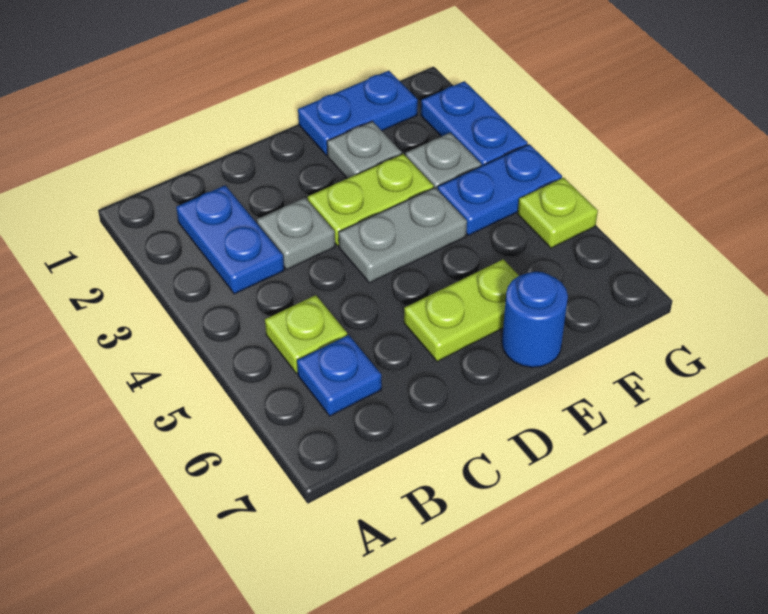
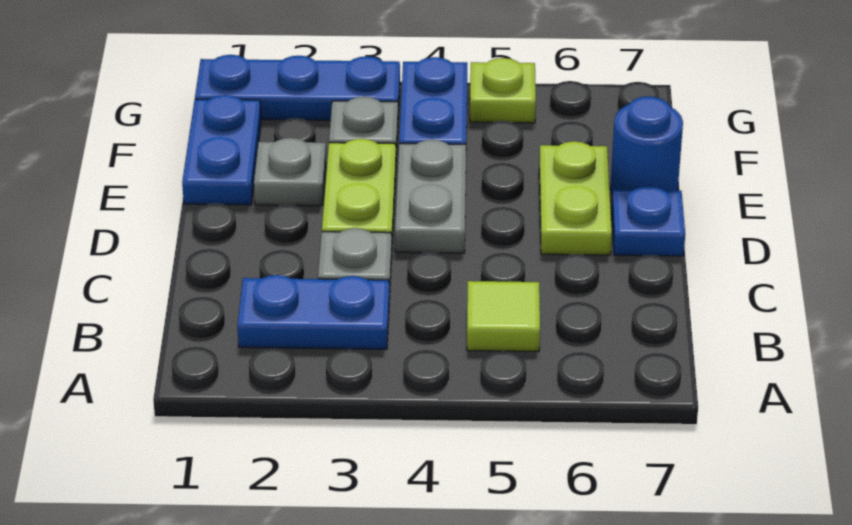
lime 1x1 plate [265,295,347,374] -> lime 1x1 tile [467,281,540,352]
blue 1x1 plate [297,335,382,416] -> blue 1x1 plate moved to [612,186,685,256]
blue 1x2 plate [421,81,528,166] -> blue 1x3 plate [195,55,400,120]

